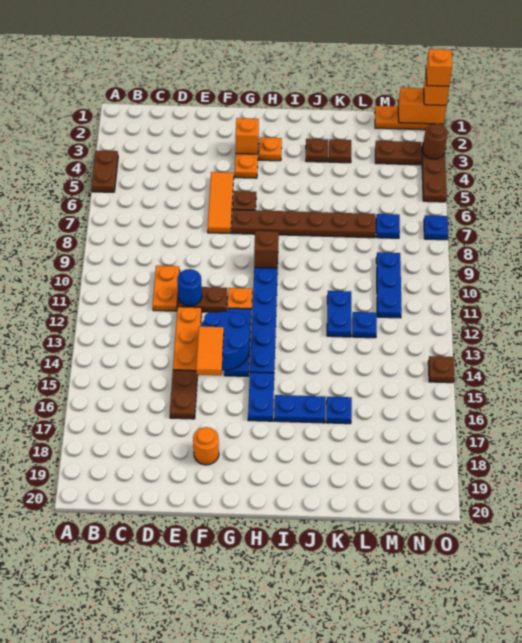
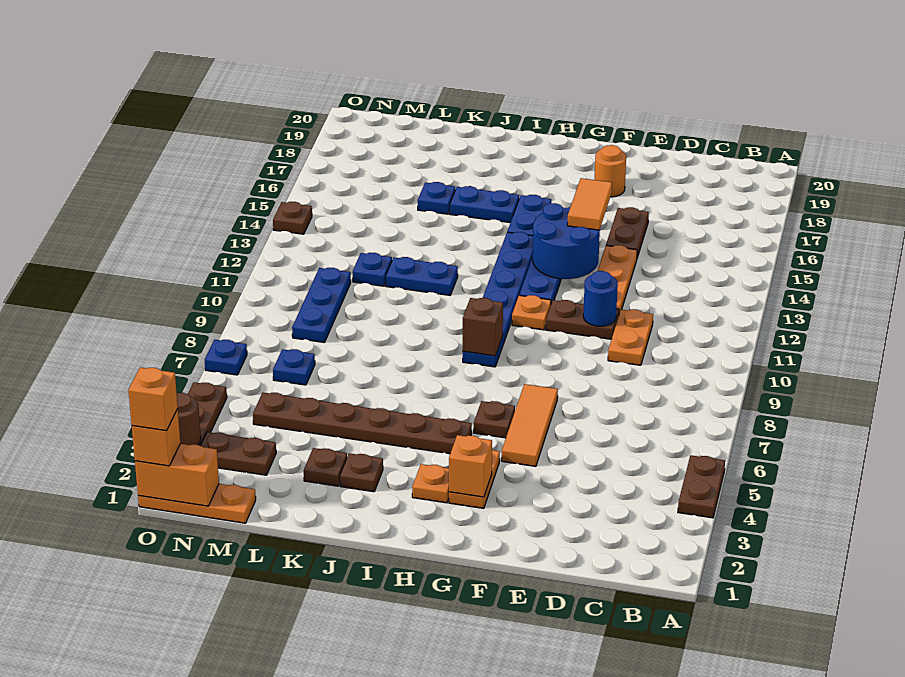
brown 1x6 plate [232,210,376,238] -> brown 1x6 plate moved to [253,393,472,454]
blue 1x2 plate [327,291,351,337] -> blue 1x2 plate turned to [386,257,458,295]

